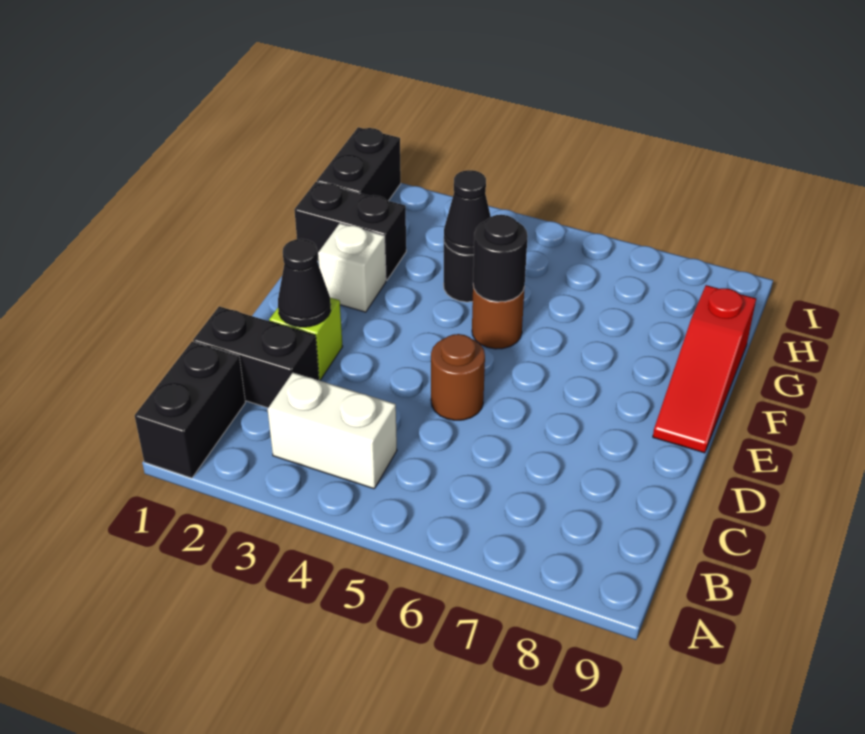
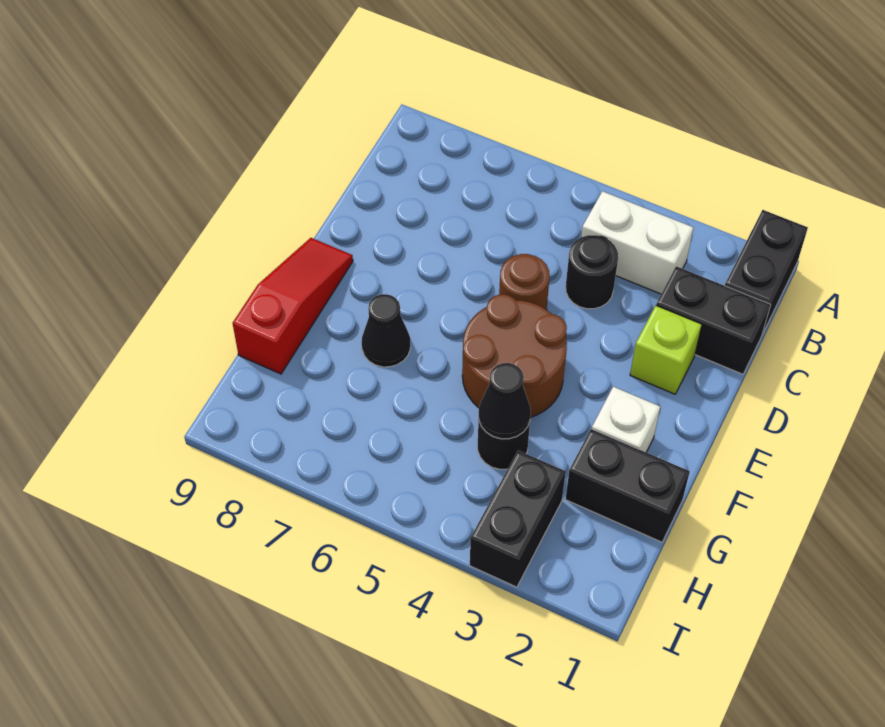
black 1x1 cone [278,239,331,327] -> black 1x1 cone moved to [362,294,410,367]
brown 1x1 round brick [472,286,525,349] -> brown 2x2 round brick [462,294,567,417]
black 1x1 round brick [473,215,528,302] -> black 1x1 round brick moved to [566,235,618,309]
black 1x2 brick [317,127,401,201] -> black 1x2 brick moved to [470,451,566,587]

